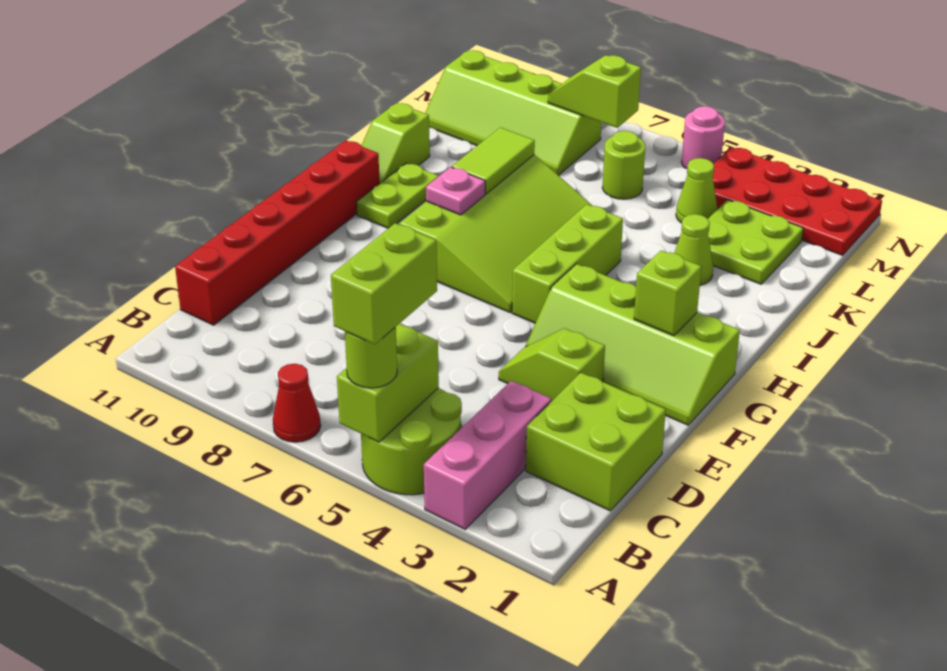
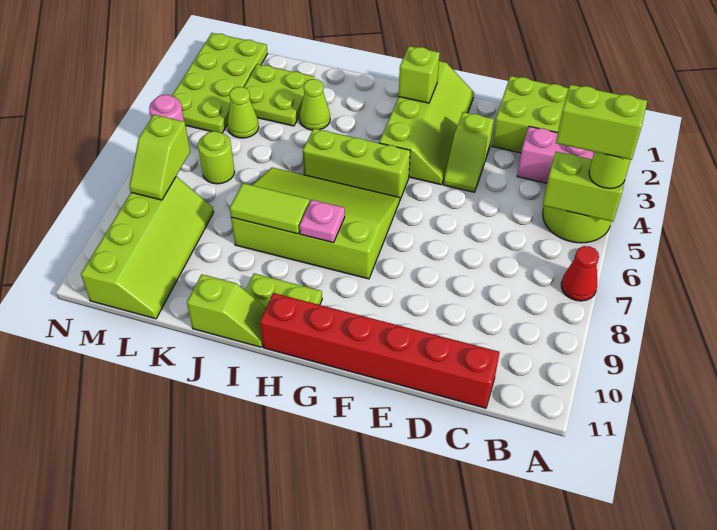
red 2x4 plate [713,147,882,255] -> lime 2x4 plate [172,33,268,133]

